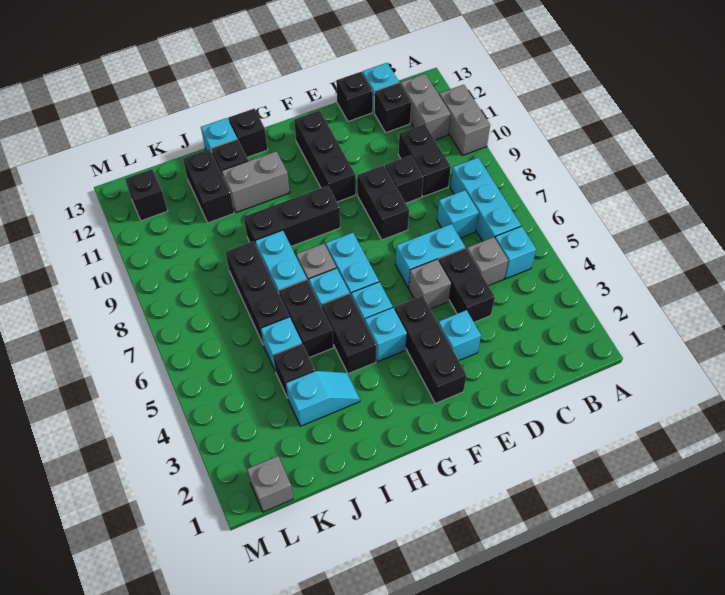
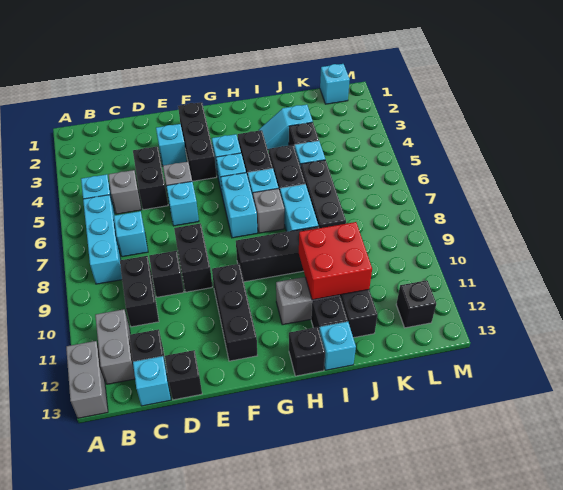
grey 1x2 brick [439,85,490,156] -> grey 1x2 brick moved to [66,341,108,418]
cyan 1x2 brick [395,224,465,288] -> cyan 1x1 brick [167,181,199,226]
none -> red 2x2 brick [299,222,372,300]
grey 1x1 brick [247,456,293,512] -> cyan 1x1 brick [320,64,350,104]

